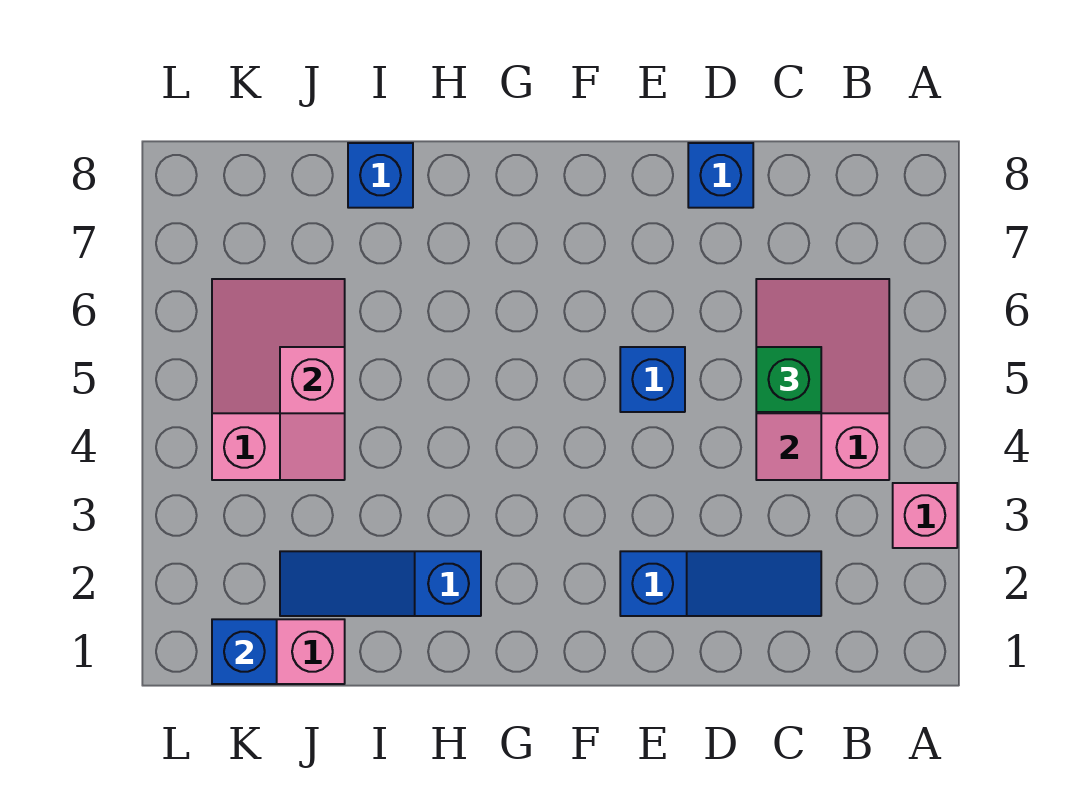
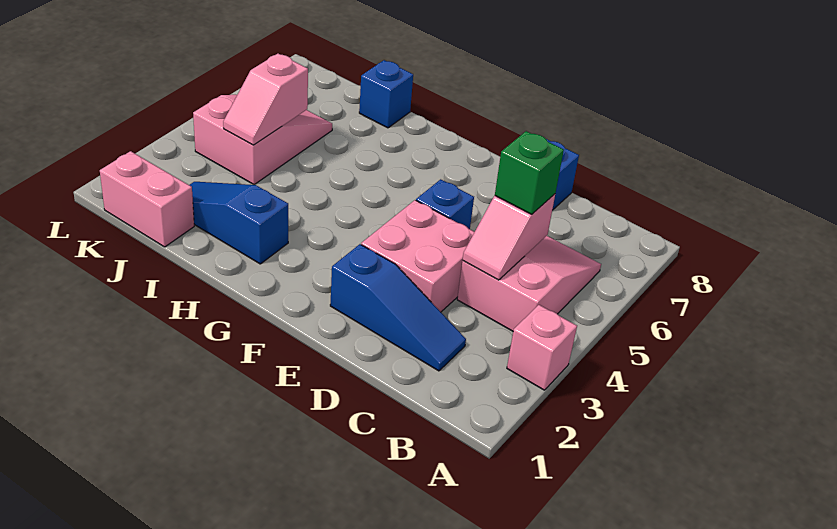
none -> pink 2x2 brick [361,200,474,312]
blue 1x1 brick [212,619,277,684] -> none

